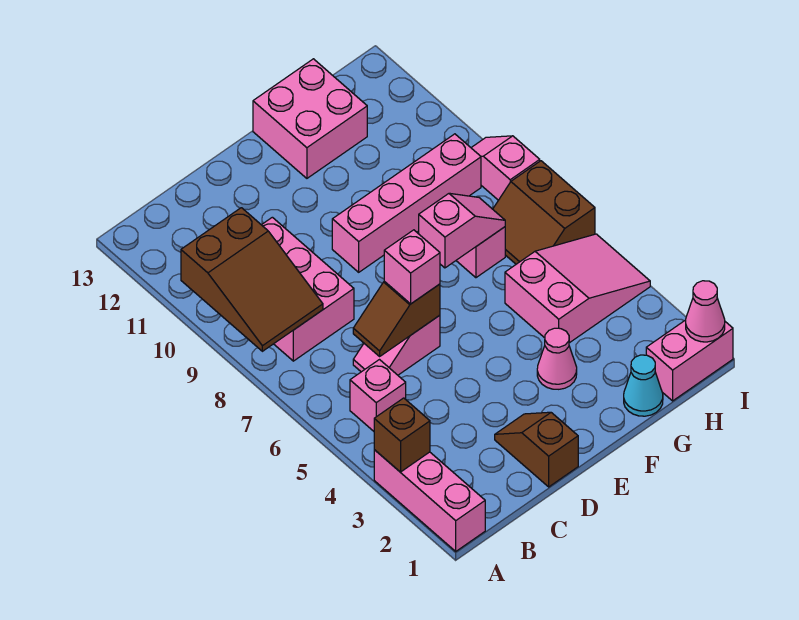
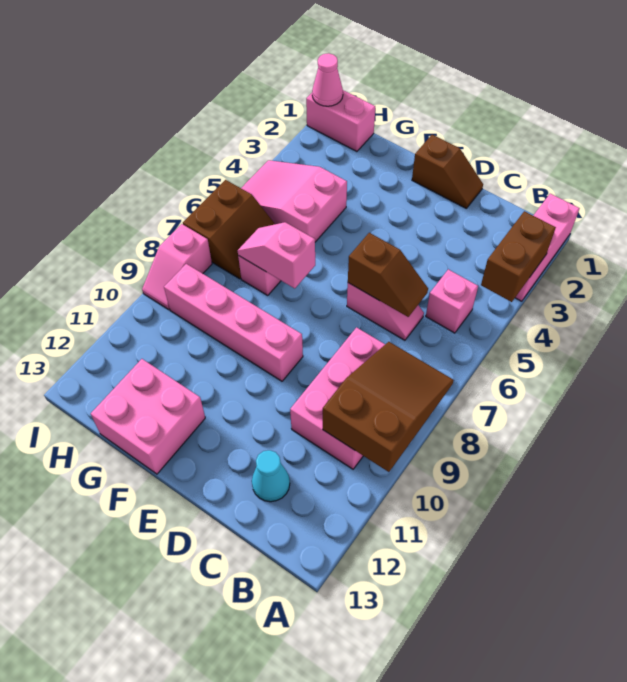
brown 1x1 brick [374,398,430,472] -> brown 1x2 brick [481,211,556,302]
brown 1x2 slope [495,412,578,487] -> brown 1x2 slope turned to [412,135,483,208]
pink 1x1 brick [384,230,440,304] -> none
pink 1x1 cone [537,328,577,389] -> none
cyan 1x1 cone [624,355,663,416] -> cyan 1x1 cone moved to [252,450,290,502]

